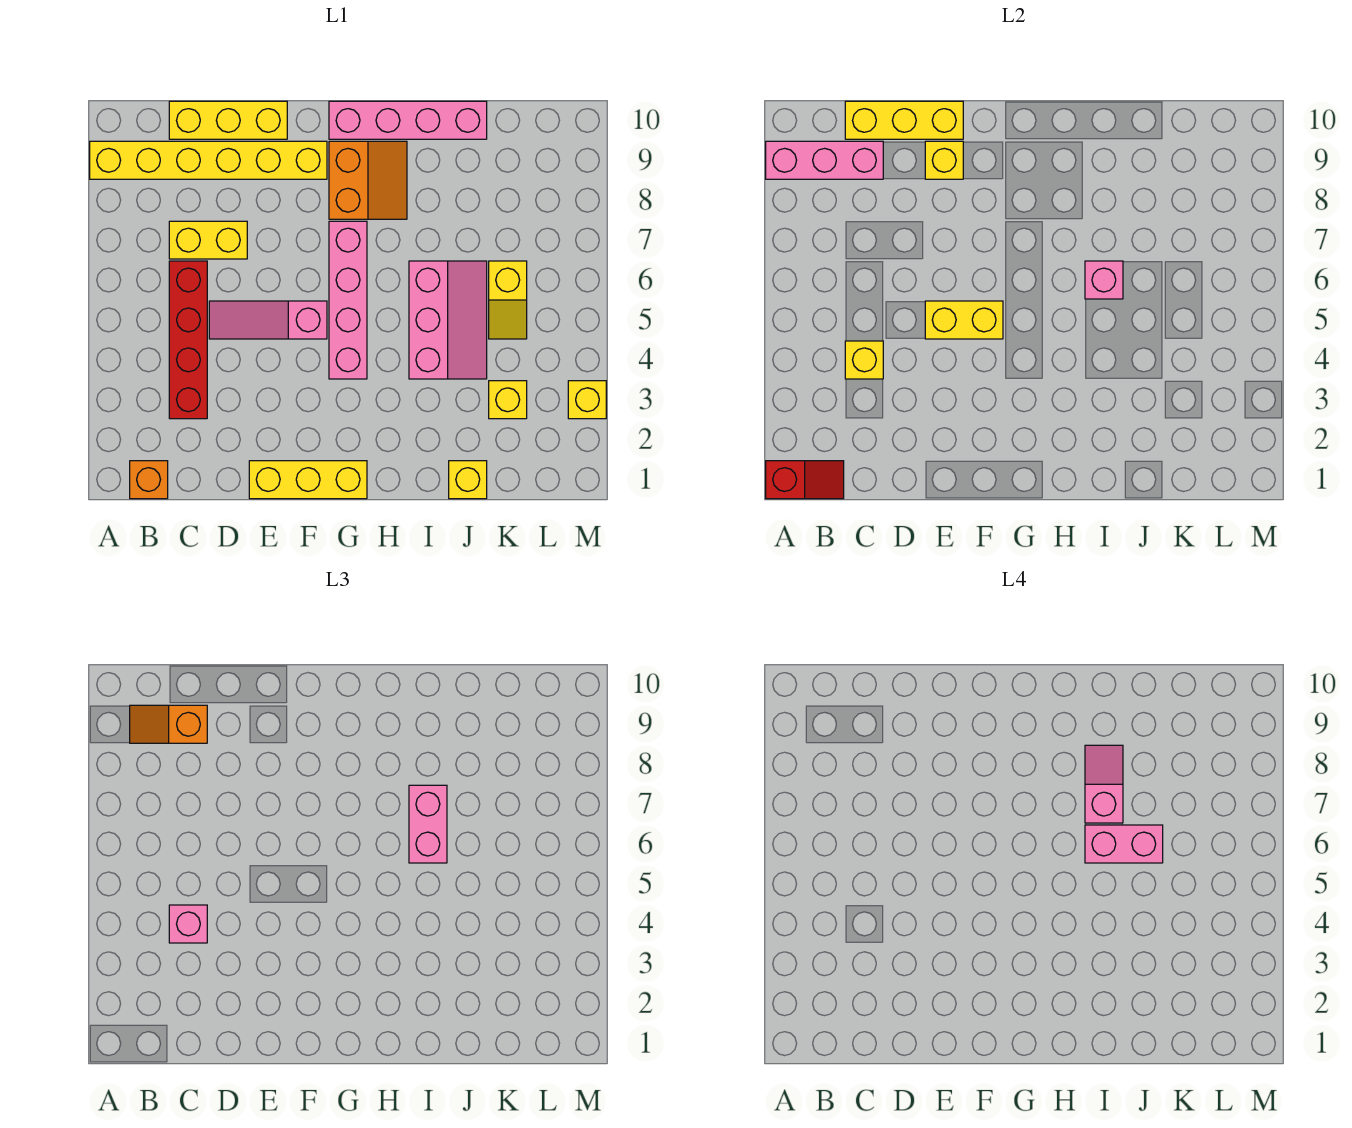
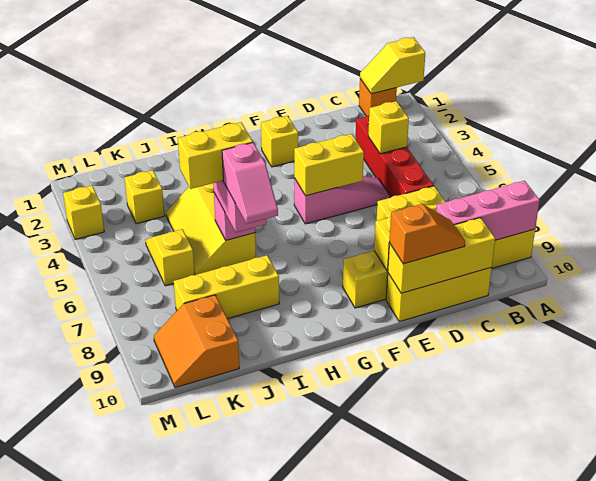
red 1x2 slope [766,461,844,499] -> yellow 1x2 slope [360,37,425,94]
orange 1x2 slope [130,705,207,743] -> orange 1x2 slope moved to [390,204,465,264]
pink 1x1 brick [169,905,207,943] -> none
yellow 1x3 brick [249,461,367,499] -> yellow 1x3 brick moved to [174,255,279,319]
pink 1x4 brick [329,221,367,379] -> none
orange 2x2 slope [329,141,407,219] -> orange 2x2 slope moved to [154,295,239,388]
pink 1x4 brick [329,101,487,139] -> none
pink 2x3 slope [409,261,487,379] -> yellow 2x3 slope [166,183,256,275]
pink 1x2 brick [1085,825,1163,863] -> yellow 1x2 brick [178,122,253,189]
yellow 1x1 brick [449,461,487,499] -> yellow 1x1 brick moved to [261,116,298,167]

